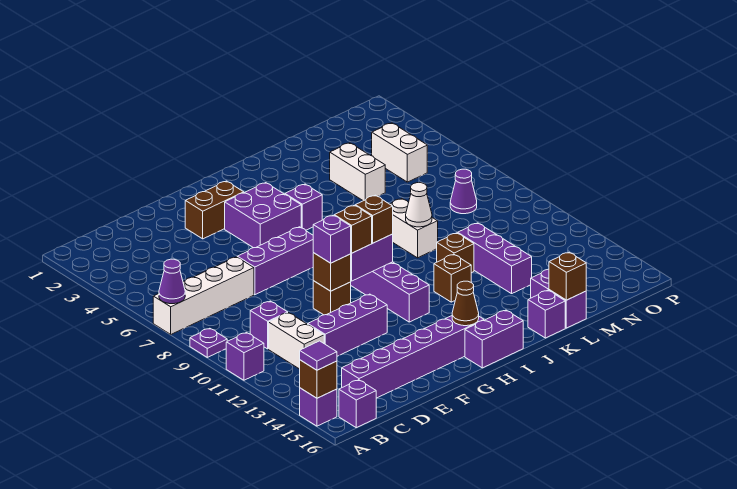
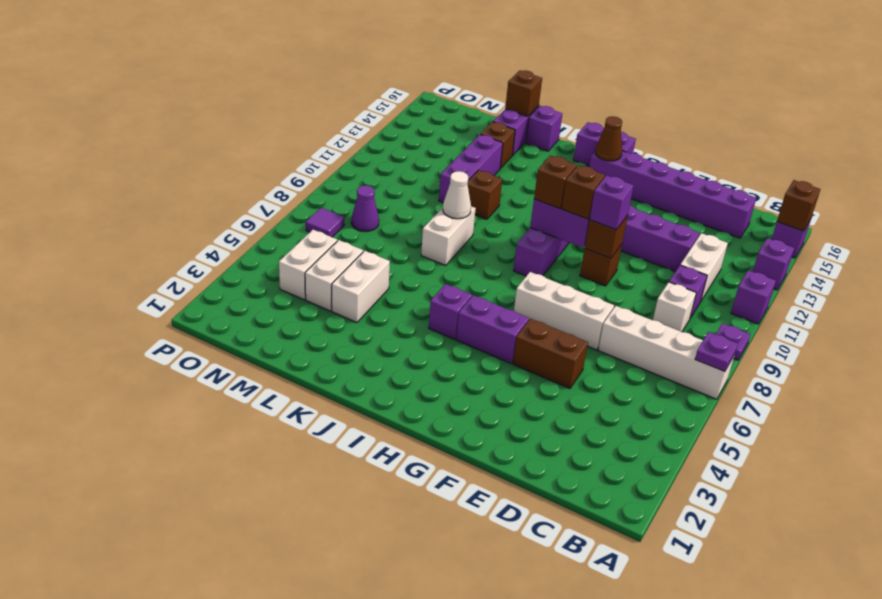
purple 1x1 cone [159,259,185,304] -> purple 1x1 plate [695,332,738,372]
purple 1x1 tile [300,341,337,370] -> purple 1x1 tile moved to [306,208,344,237]
purple 1x1 brick [339,380,376,428] -> purple 1x1 brick moved to [753,238,794,290]
none -> white 1x1 brick [653,282,696,332]
purple 1x3 brick [237,227,314,295] -> white 1x3 brick [514,272,614,350]
brown 1x2 brick [185,181,244,239] -> brown 1x2 brick moved to [513,319,588,388]
purple 2x2 brick [225,183,301,248] -> purple 1x2 brick [456,295,529,364]
brown 1x1 brick [434,254,471,302] -> brown 1x1 brick moved to [481,122,515,168]
none -> white 1x2 brick [305,240,363,311]

